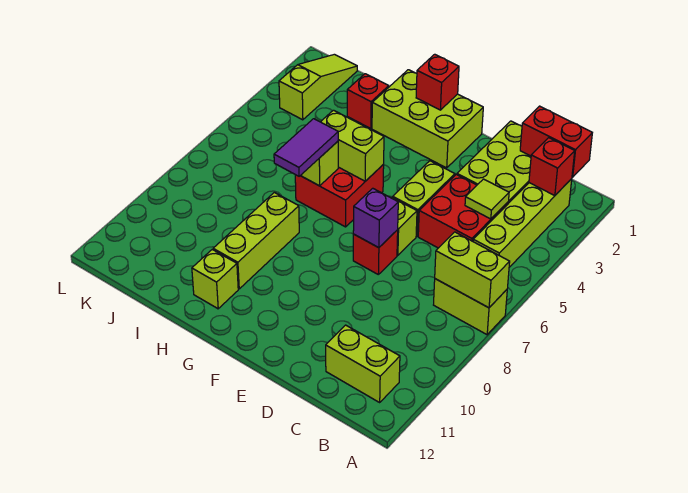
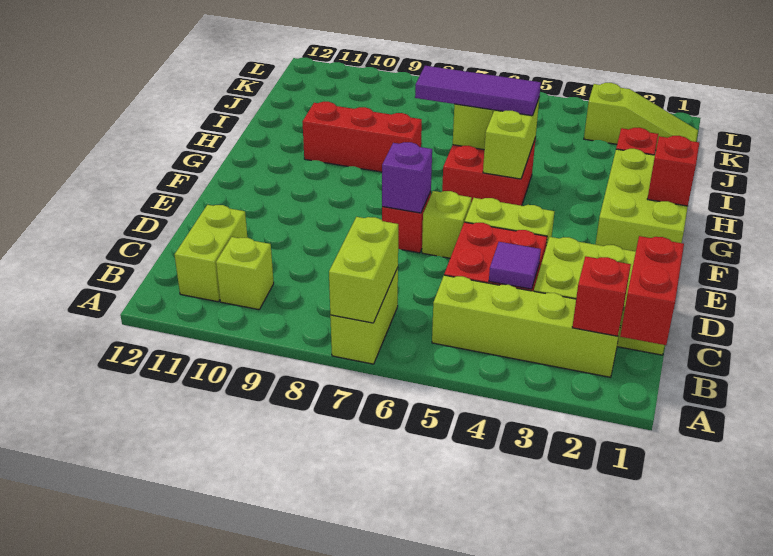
lime 1x1 tile [465,179,509,219] -> purple 1x1 tile [489,242,541,289]
purple 1x2 tile [274,119,338,176] -> purple 1x3 tile [415,66,541,116]
lime 1x3 brick [213,192,299,289] -> red 1x3 brick [302,102,422,172]
lime 1x1 brick [192,249,238,309] -> lime 1x1 brick moved to [216,237,274,310]

